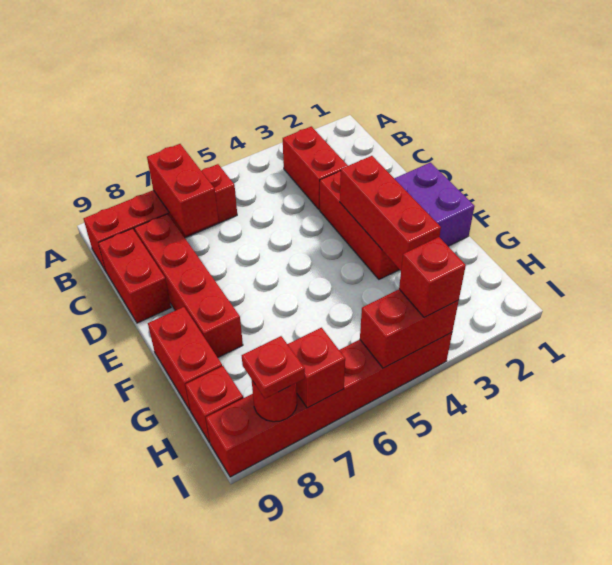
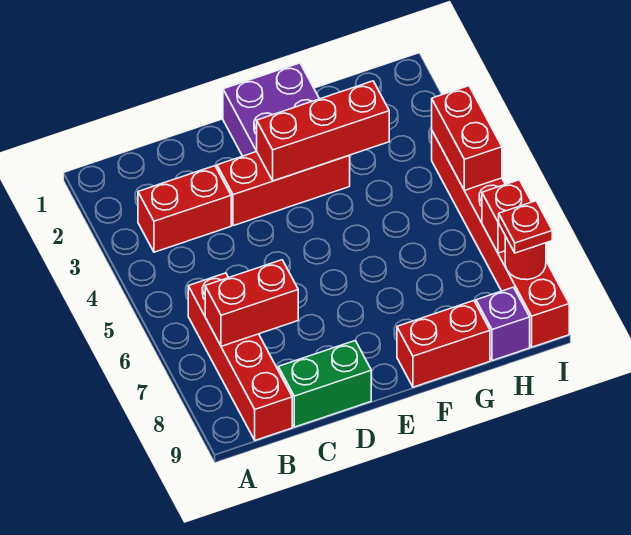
red 1x4 brick [135,214,243,357] -> none
red 1x2 brick [99,229,171,323] -> green 1x2 brick [278,341,371,427]
red 1x1 brick [185,366,243,443] -> purple 1x1 brick [476,287,530,361]
red 1x1 brick [399,237,466,318] -> none

